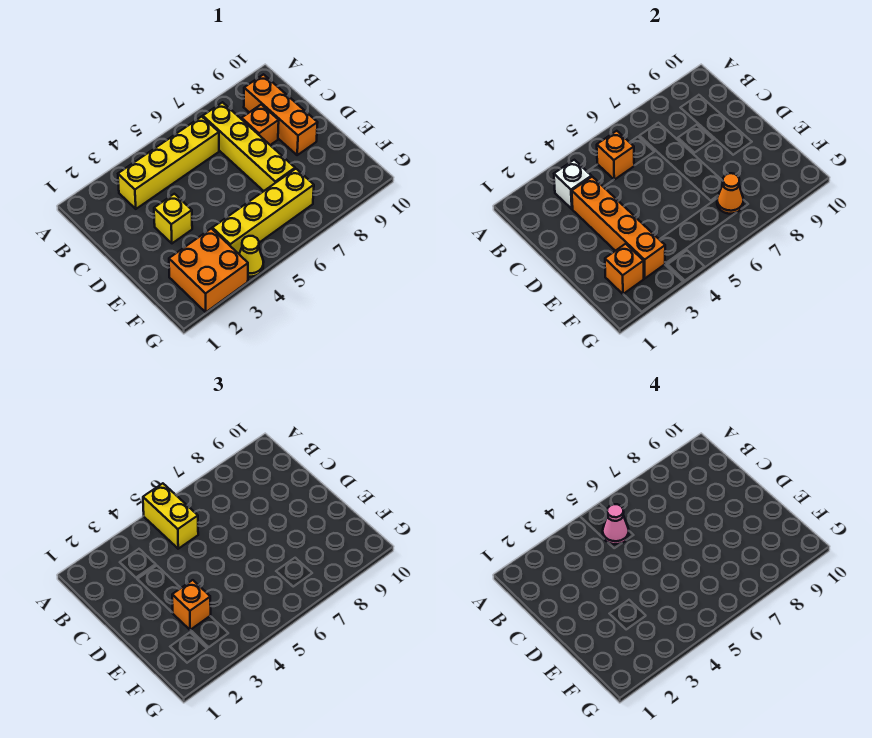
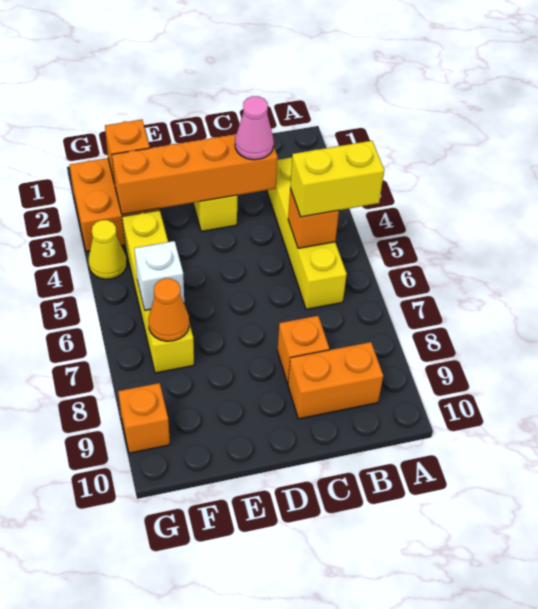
white 1x1 brick [554,160,591,209] -> white 1x1 brick moved to [134,241,184,310]
pink 1x1 cone [603,504,629,544] -> pink 1x1 cone moved to [235,96,274,160]
yellow 1x4 brick [203,102,295,191] -> none
orange 1x3 brick [244,74,318,155] -> orange 1x2 brick [288,342,383,419]
orange 1x1 brick [172,580,211,630] -> orange 1x1 brick moved to [118,383,170,453]

